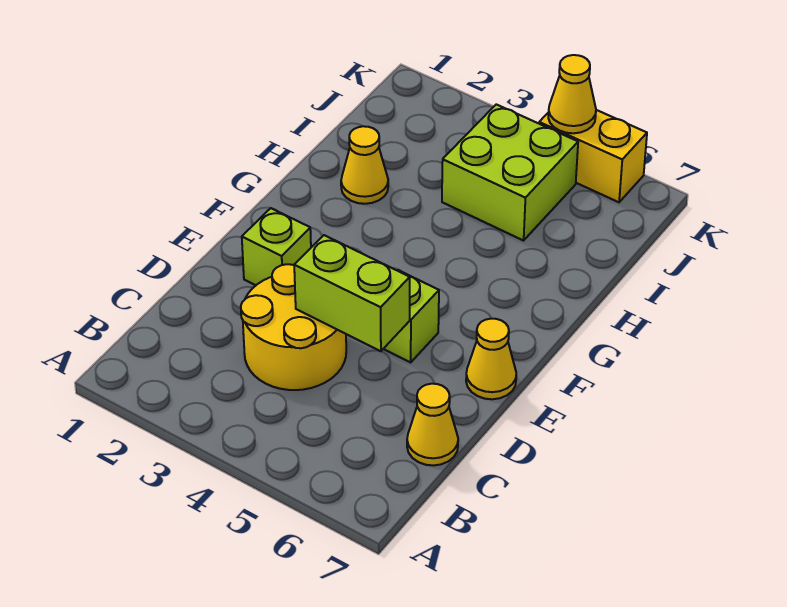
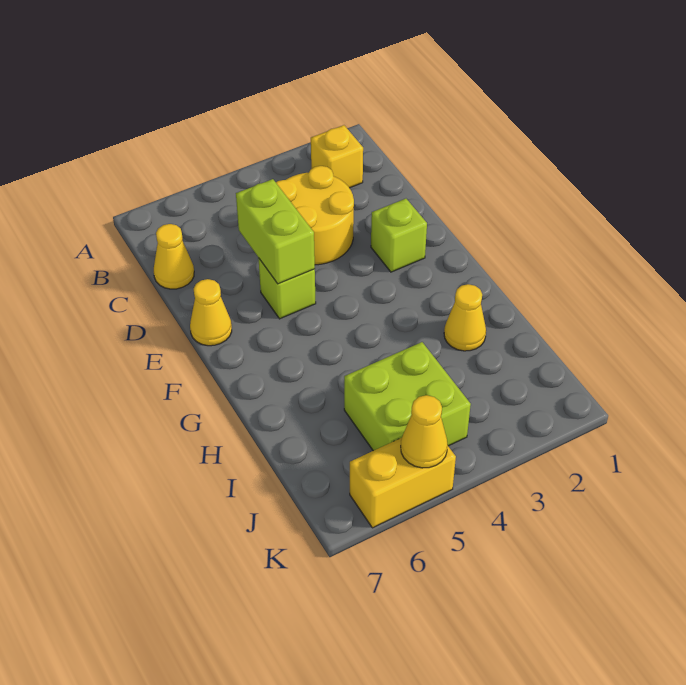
none -> yellow 1x1 brick [311,125,363,188]
lime 1x2 brick [294,235,410,351] -> lime 1x2 brick turned to [236,179,315,284]

